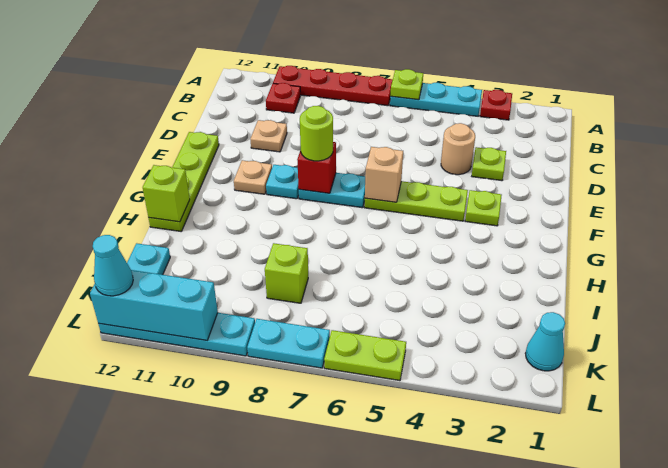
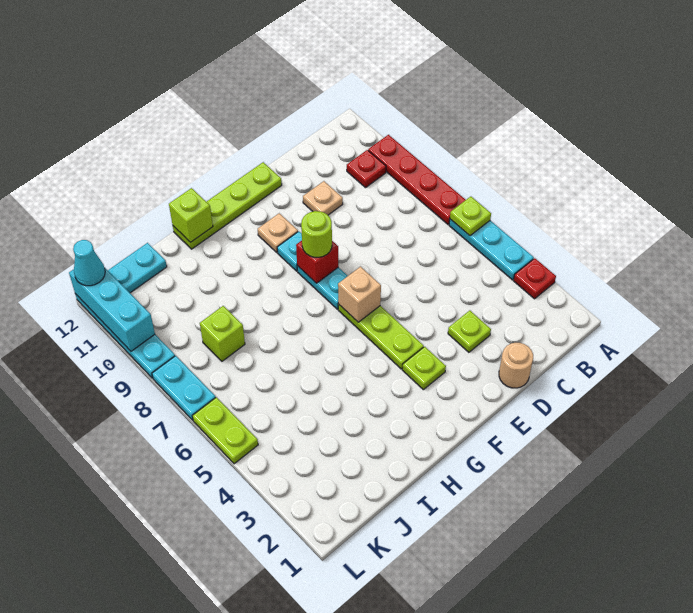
tan 1x1 round brick [441,123,475,175] -> tan 1x1 round brick moved to [499,343,533,388]
cyan 1x1 cone [525,312,565,371] -> none

